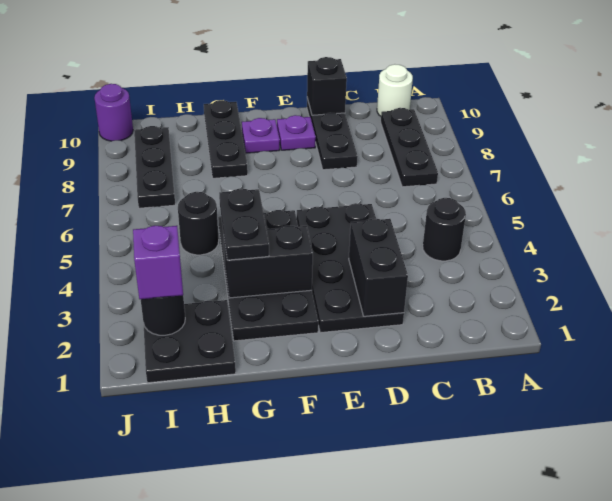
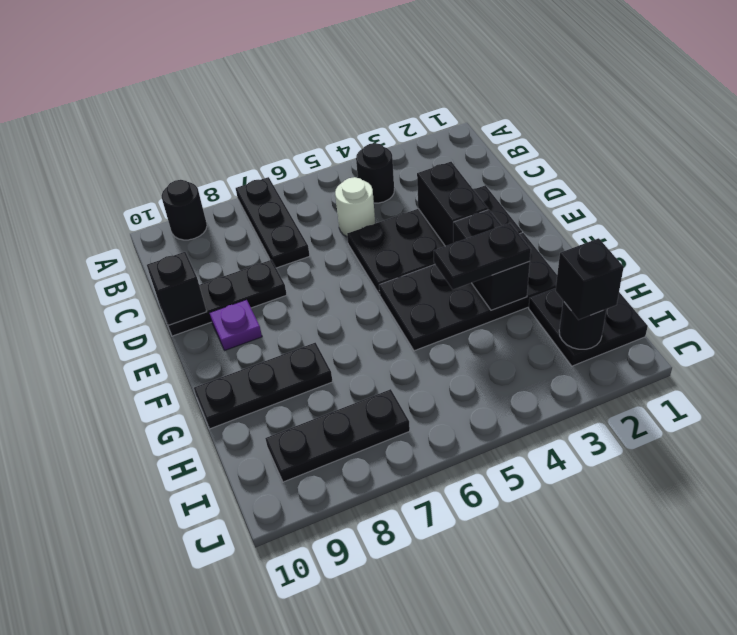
black 1x3 plate [381,108,438,187] -> black 1x3 plate turned to [236,177,310,268]
white 1x1 round brick [377,64,413,116] -> white 1x1 round brick moved to [335,177,375,237]
black 1x2 brick [349,218,408,316] -> black 1x2 brick turned to [417,162,488,246]
purple 1x1 plate [242,118,280,153] -> none
black 1x1 round brick [178,192,219,255] -> black 1x1 round brick moved to [162,180,207,240]
purple 1x1 brick [133,226,183,299] -> black 1x1 brick [556,238,624,320]
purple 1x1 round brick [94,84,133,141] -> none

